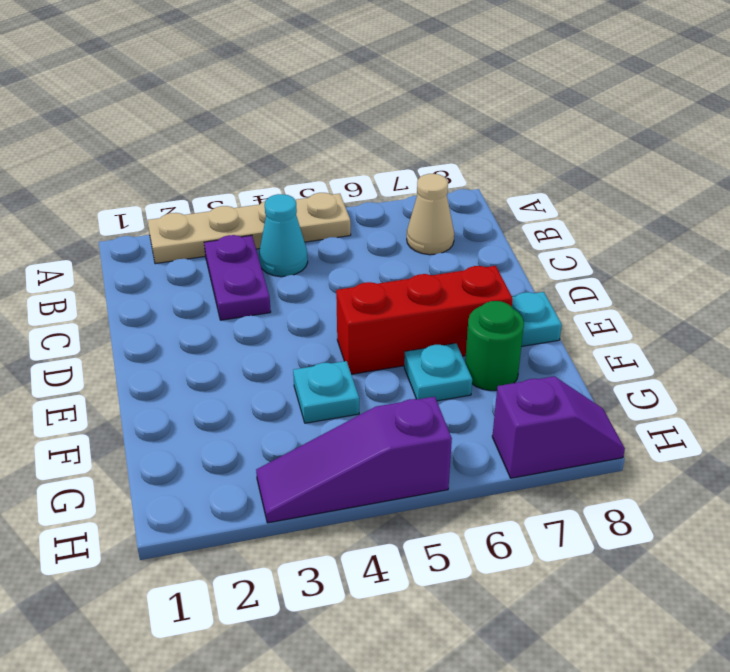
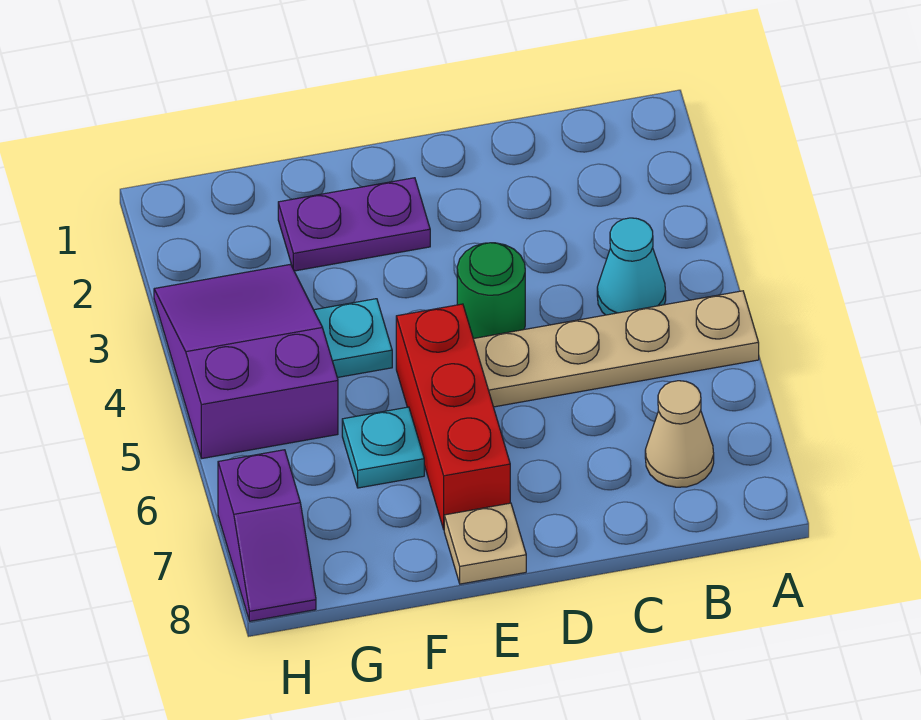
tan 1x4 plate [148,193,351,264] -> tan 1x4 plate turned to [474,291,759,407]
purple 1x2 plate [204,235,271,320] -> purple 1x2 plate moved to [278,178,430,271]
cyan 1x1 plate [512,292,562,347] -> tan 1x1 plate [444,503,526,584]
green 1x1 round brick [465,301,524,391] -> green 1x1 round brick moved to [457,243,525,339]
purple 1x3 slope [256,397,452,523] -> purple 2x3 slope [154,264,338,458]

